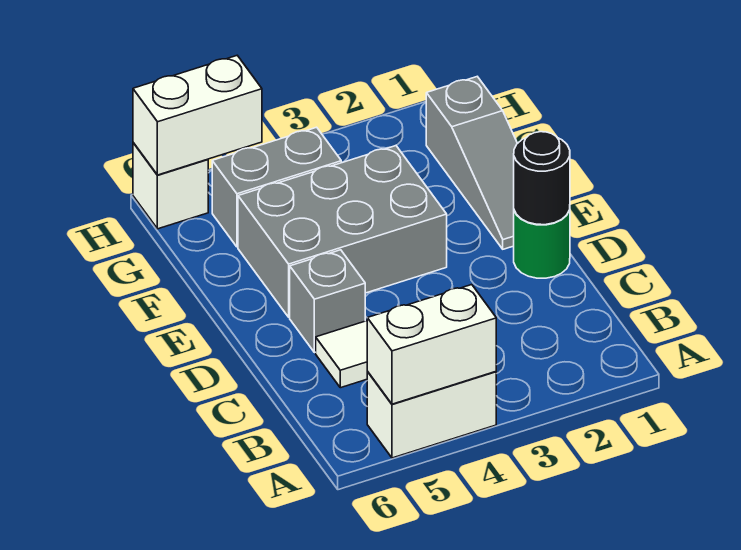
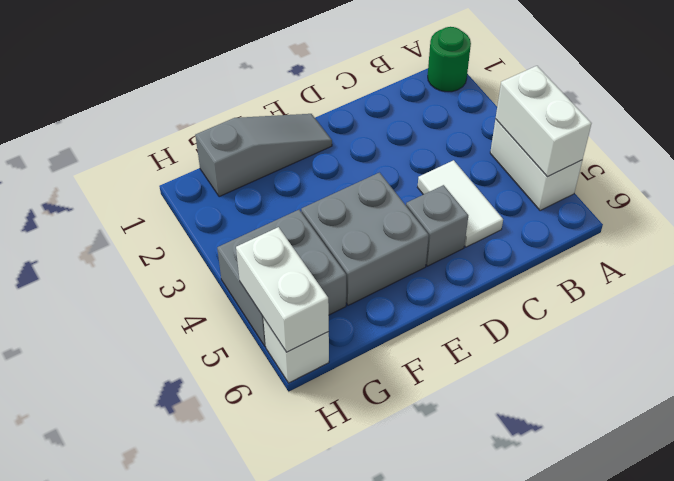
green 1x1 round brick [514,210,570,278] -> green 1x1 round brick moved to [428,27,471,92]
black 1x1 round brick [514,132,570,225] -> none
grey 2x3 brick [238,146,447,317] -> grey 2x2 brick [301,173,429,305]
grey 1x2 brick [212,127,341,247] -> grey 2x2 brick [217,210,346,347]

